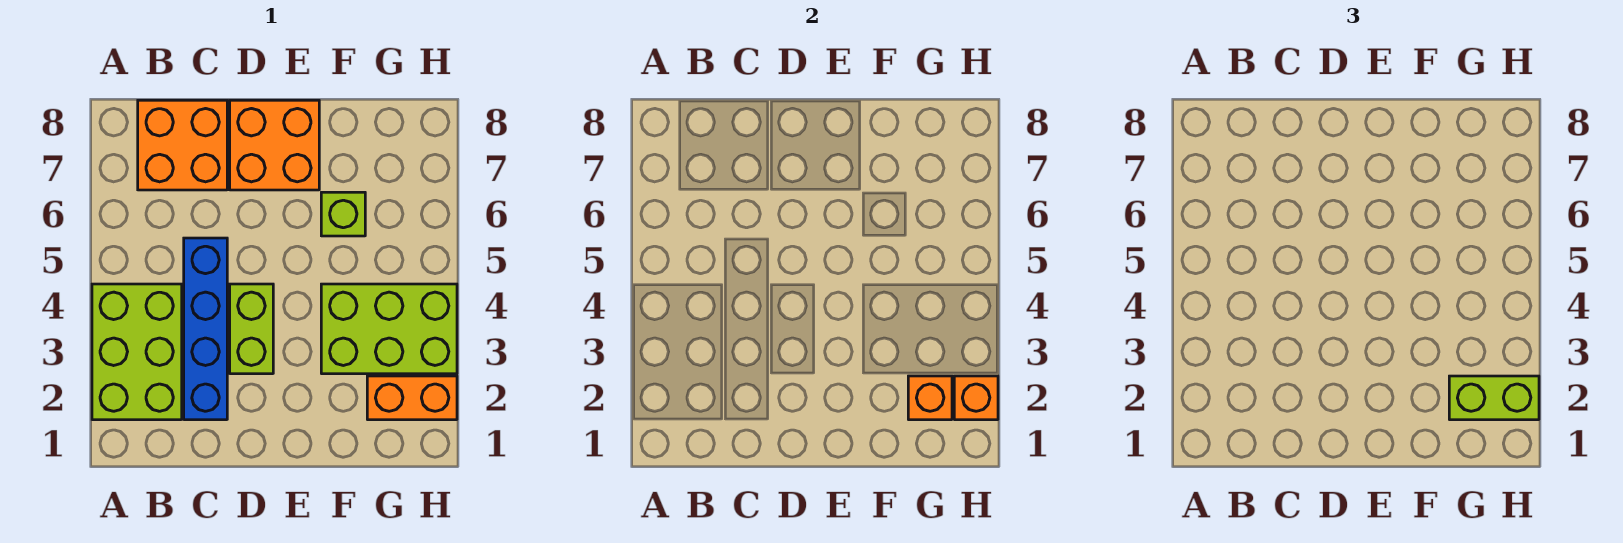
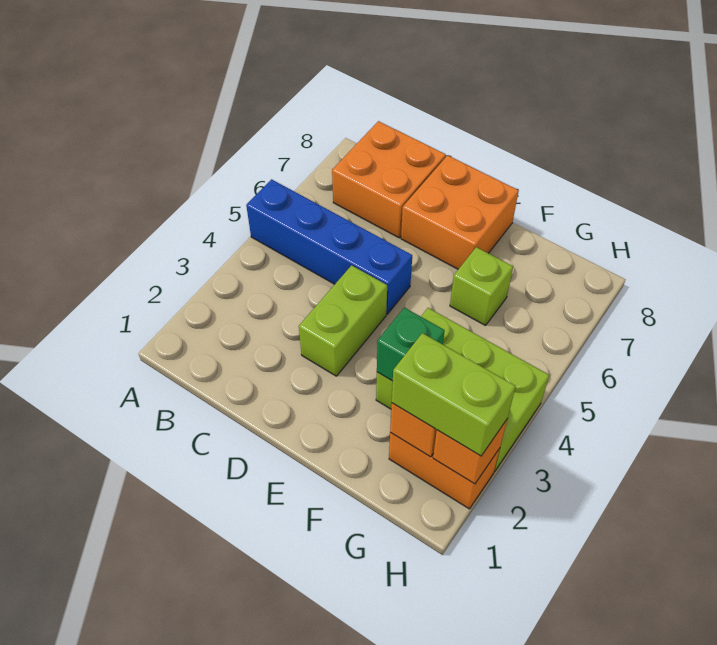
lime 2x3 brick [92,284,182,420] -> none
blue 1x4 brick [184,238,227,420] -> blue 1x4 brick turned to [246,179,412,314]
none -> green 1x1 brick [377,308,445,381]

